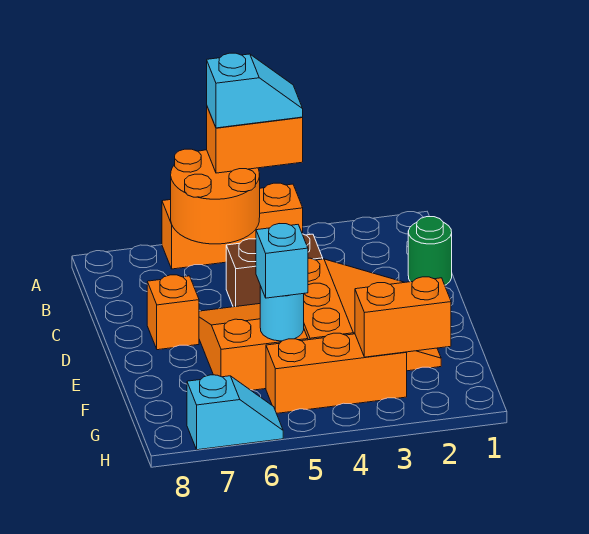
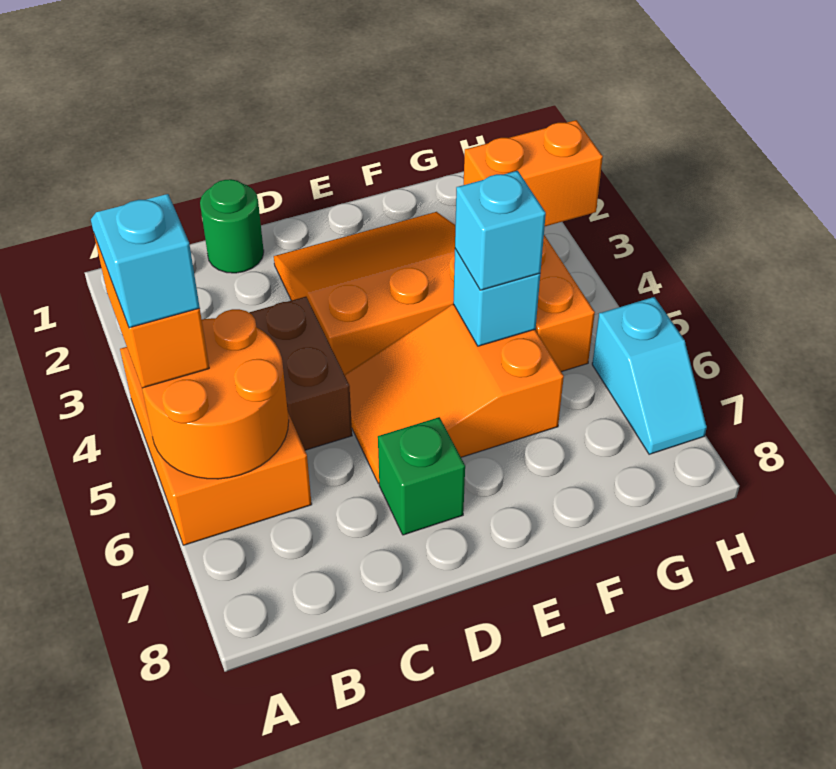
orange 1x3 brick [162,183,303,269] -> orange 2x3 brick [120,347,312,545]
orange 1x1 brick [147,275,199,350] -> green 1x1 brick [378,417,465,535]
cyan 1x1 round brick [260,286,304,341] -> cyan 1x1 brick [453,249,540,346]
orange 1x2 brick [355,277,451,357] -> orange 1x2 brick turned to [464,120,603,226]
cyan 1x2 slope [187,375,283,450] -> cyan 1x2 slope turned to [592,297,707,454]

